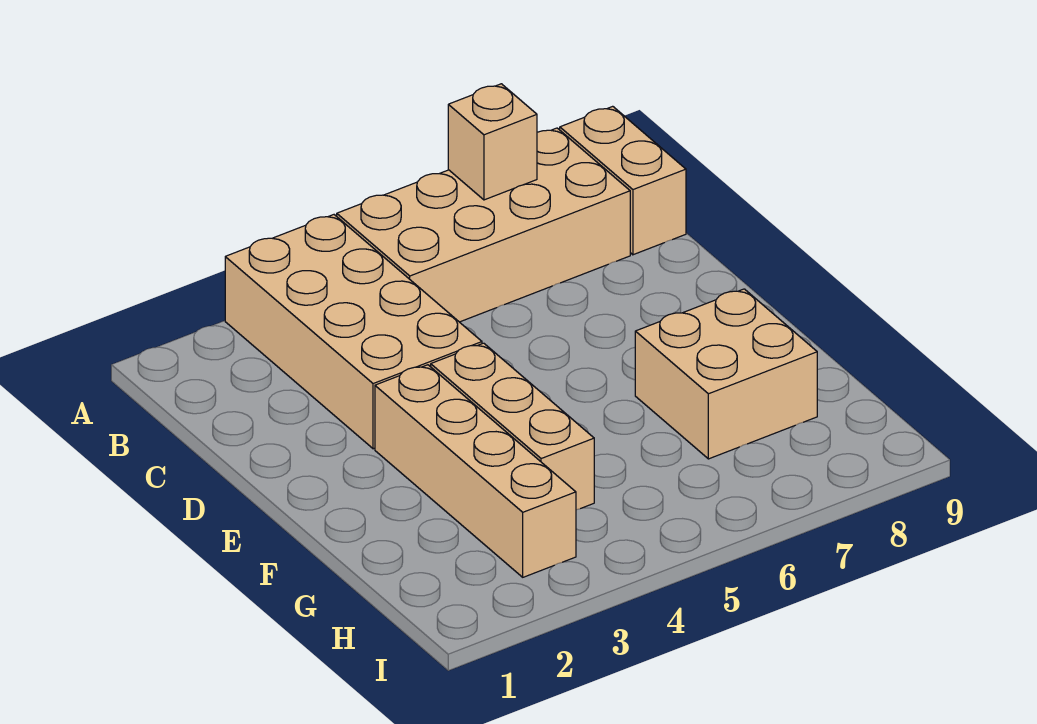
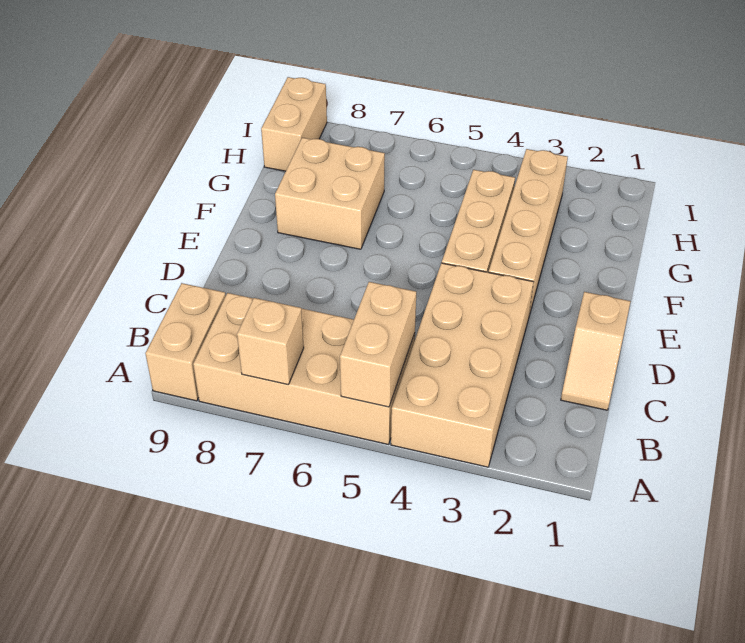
none -> tan 1x2 brick [340,282,416,407]
none -> tan 1x2 slope [561,292,631,410]
none -> tan 1x2 brick [261,77,327,171]

